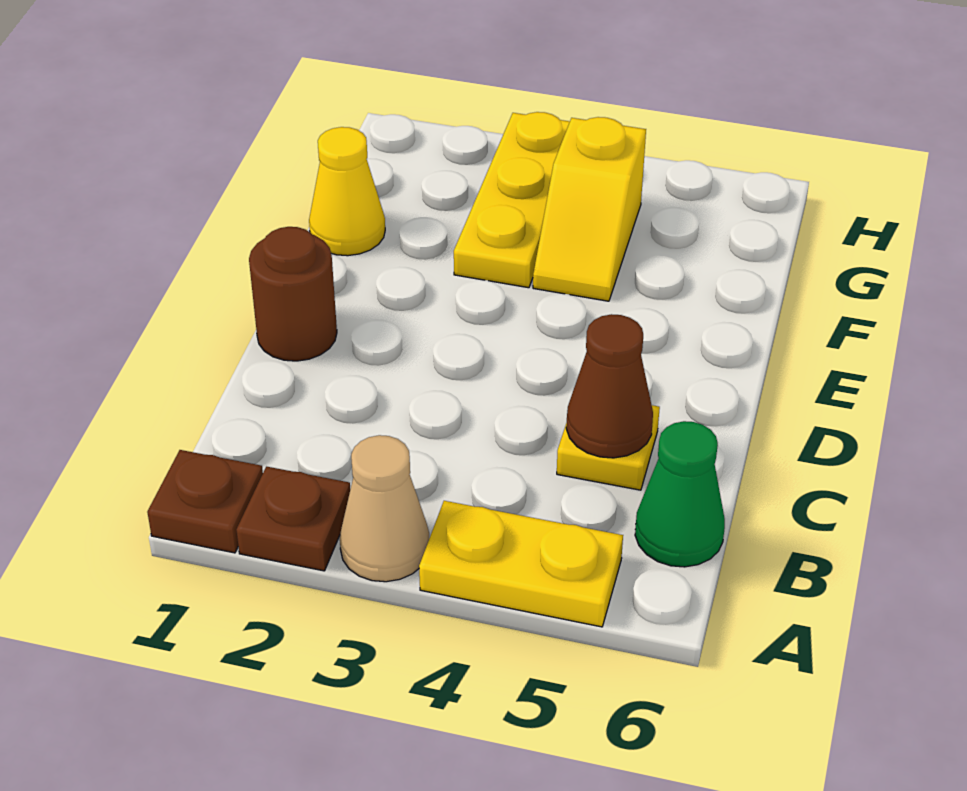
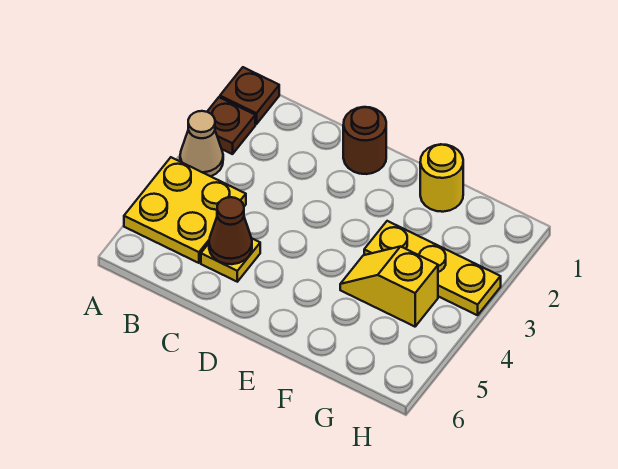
yellow 1x2 plate [419,501,623,627] -> yellow 2x2 plate [124,157,246,263]
green 1x1 cone [635,421,725,567] -> none
yellow 1x1 cone [309,127,385,256] -> yellow 1x1 round brick [420,144,463,212]

